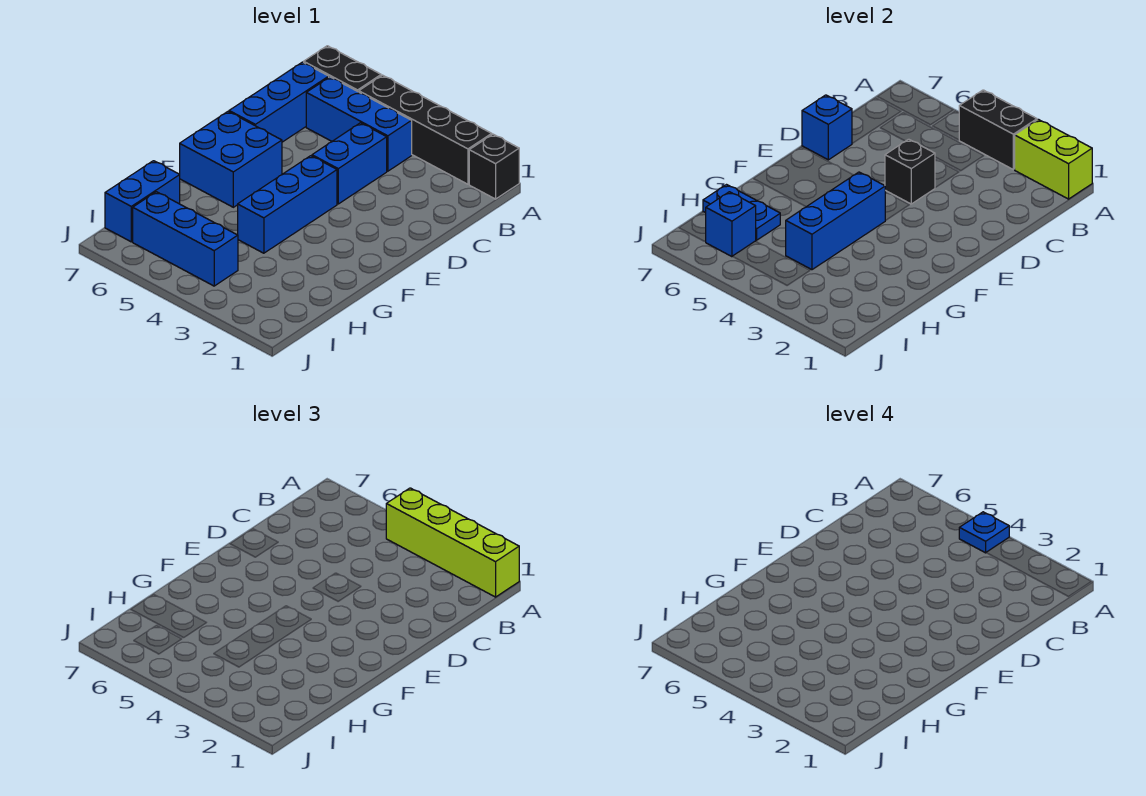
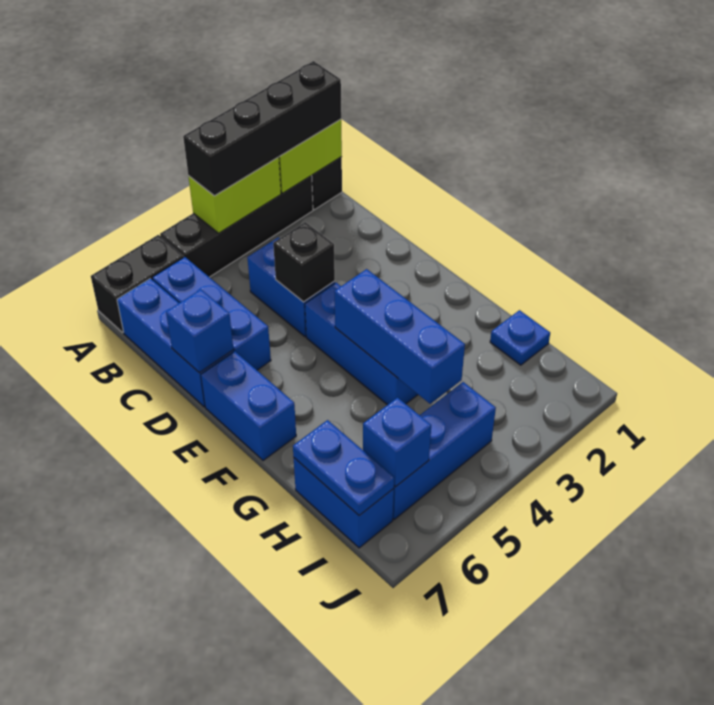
lime 1x4 brick [386,488,519,597] -> black 1x4 brick [183,61,341,196]
black 1x2 brick [959,90,1037,169] -> lime 1x2 brick [188,157,281,233]
blue 1x1 plate [959,512,1009,553] -> blue 1x1 plate moved to [490,310,550,365]
blue 1x3 brick [306,77,412,171] -> blue 1x3 brick turned to [152,257,271,370]
blue 2x2 brick [180,112,282,207] -> blue 1x2 brick [201,352,296,461]
blue 1x2 plate [703,185,780,240] -> blue 1x2 plate turned to [293,420,394,515]

